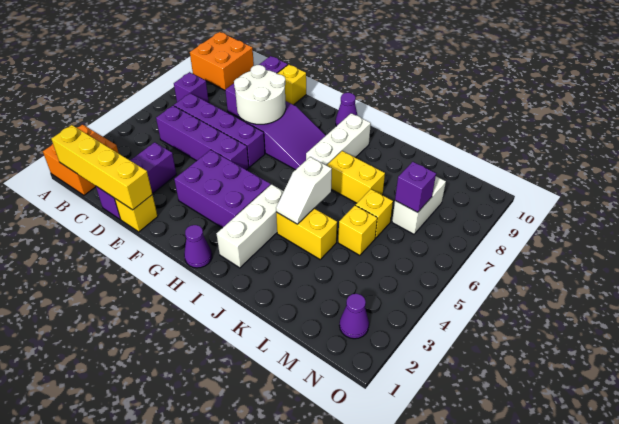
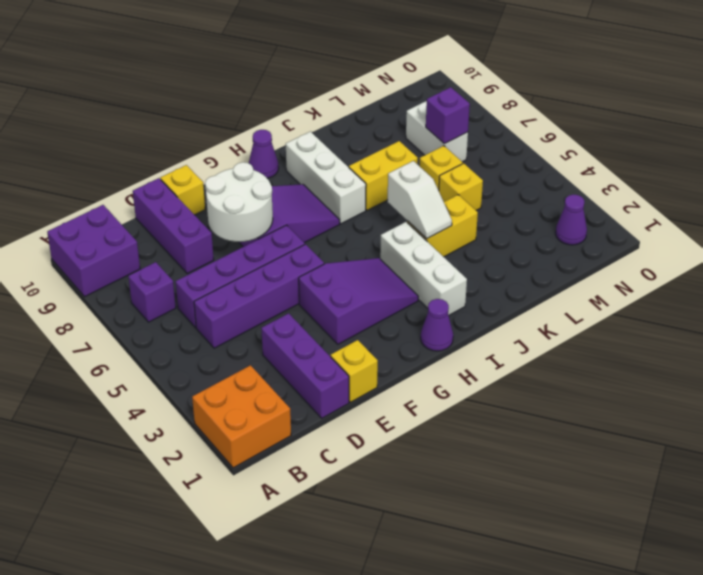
orange 2x2 brick [190,32,254,90] -> purple 2x2 brick [47,205,140,297]
yellow 1x4 brick [51,125,152,210] -> none
purple 2x3 brick [174,150,271,228] -> purple 2x3 slope [299,258,418,344]

